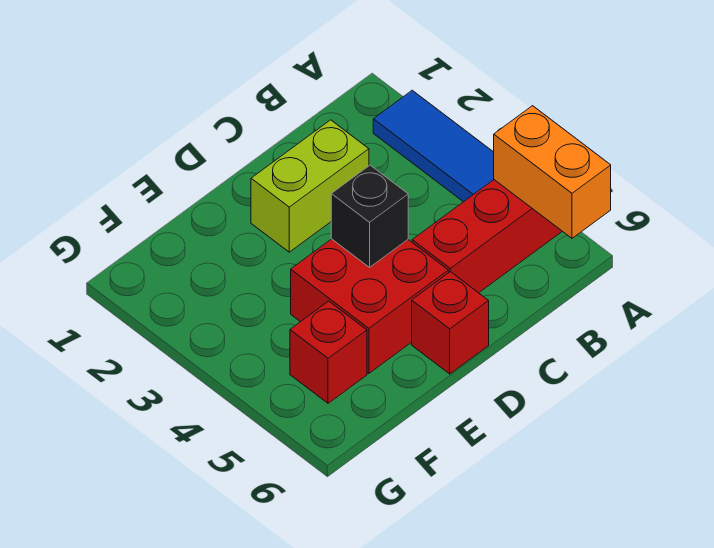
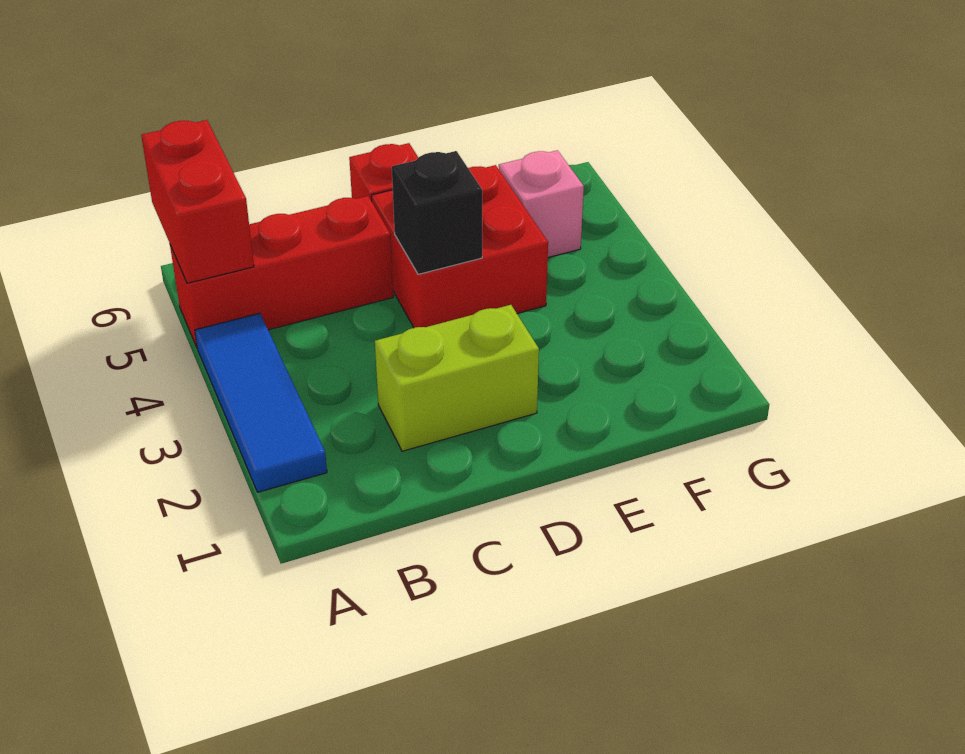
orange 1x2 brick [494,106,611,238] -> red 1x2 brick [141,120,254,283]
red 1x1 brick [290,301,367,403] -> pink 1x1 brick [499,150,584,258]

